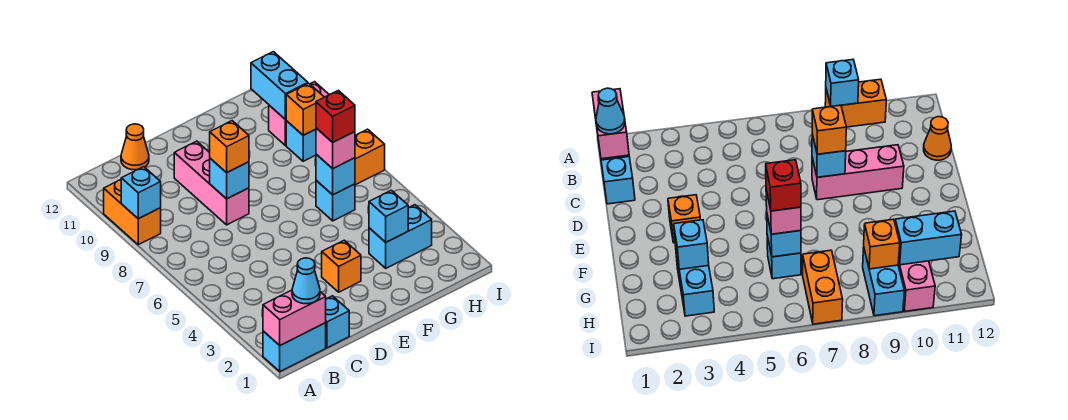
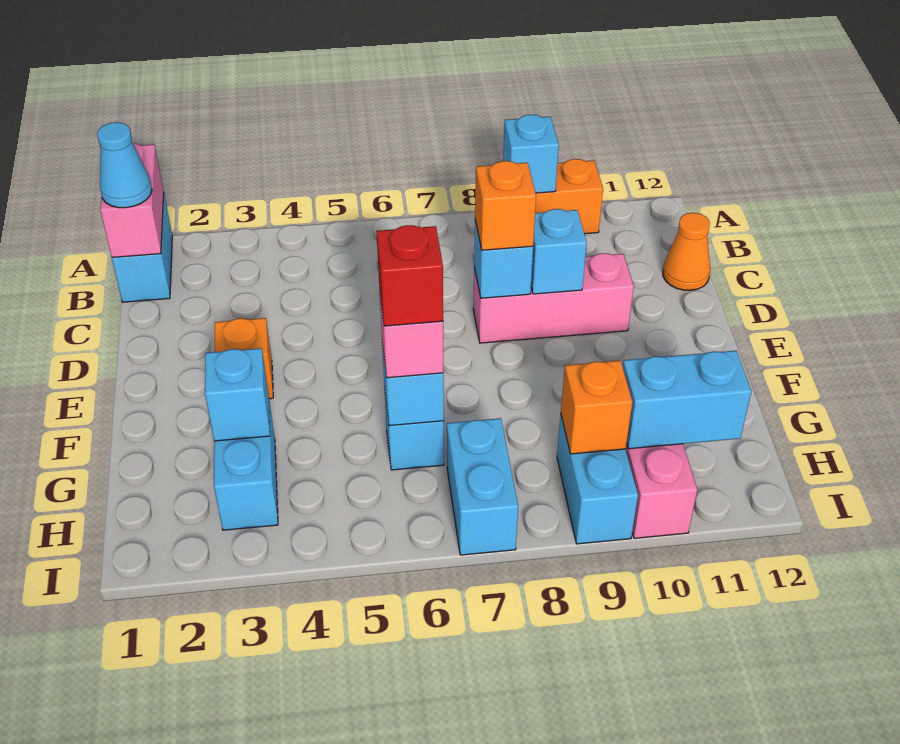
cyan 1x1 brick [326,296,349,348] -> cyan 1x1 brick moved to [531,209,587,294]
orange 1x2 brick [355,129,385,185] -> cyan 1x2 brick [447,418,518,555]

